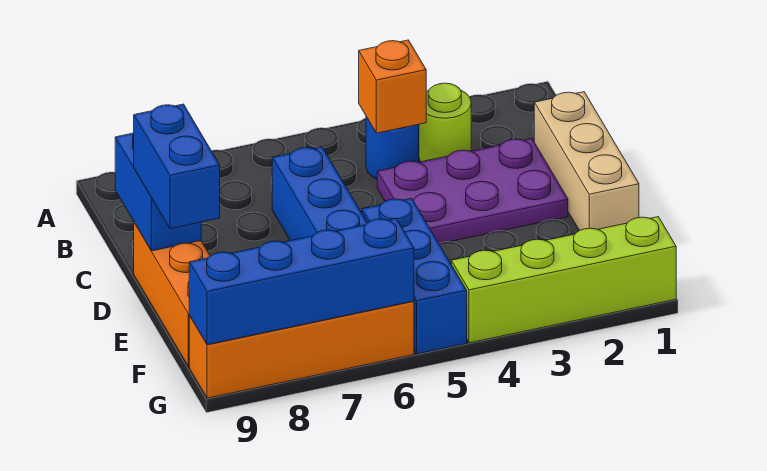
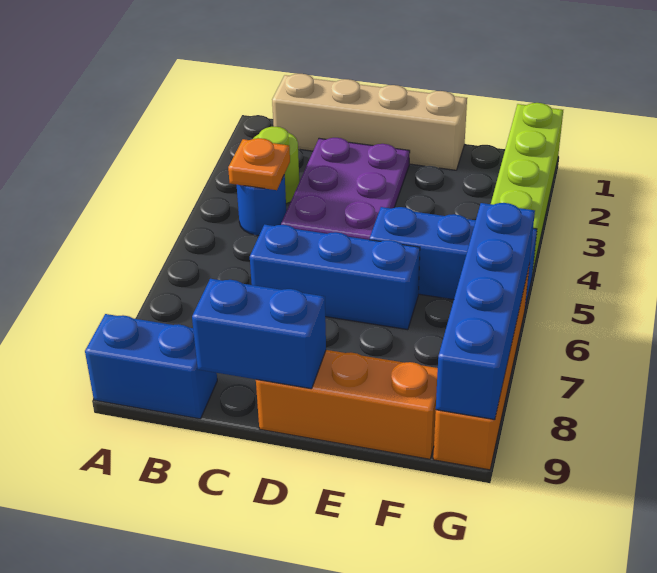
orange 1x1 brick [359,40,426,133] -> orange 1x1 plate [228,138,290,190]
tan 1x3 brick [534,92,639,231] -> tan 1x4 brick [272,74,467,170]
blue 1x2 brick [134,104,220,229] -> blue 1x2 brick moved to [85,314,217,419]

